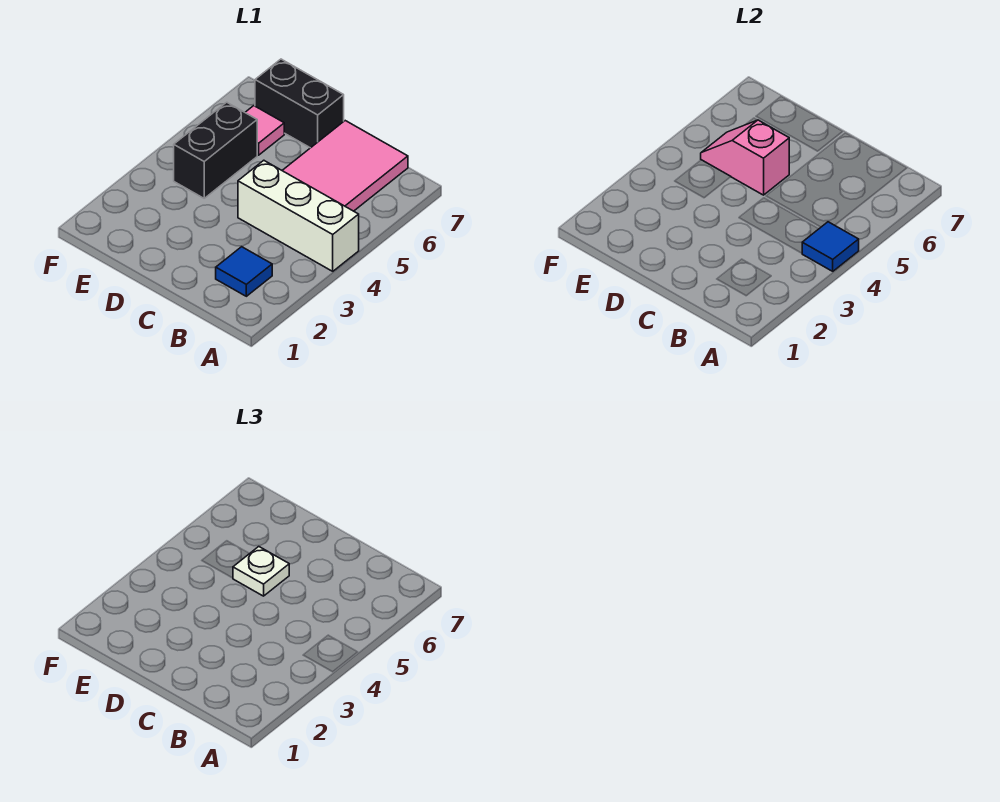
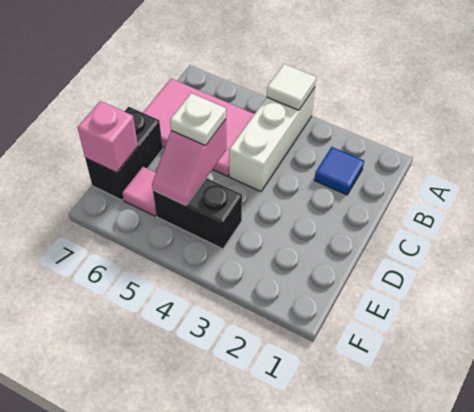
blue 1x1 tile [802,222,859,271] -> white 1x1 tile [267,64,316,110]
none -> pink 1x1 brick [78,101,138,173]

